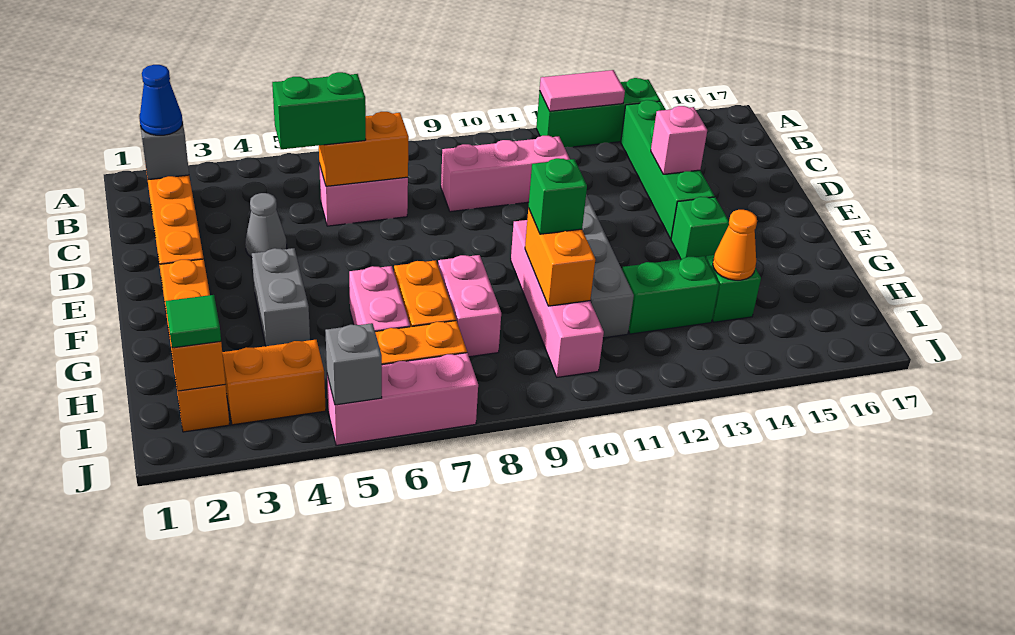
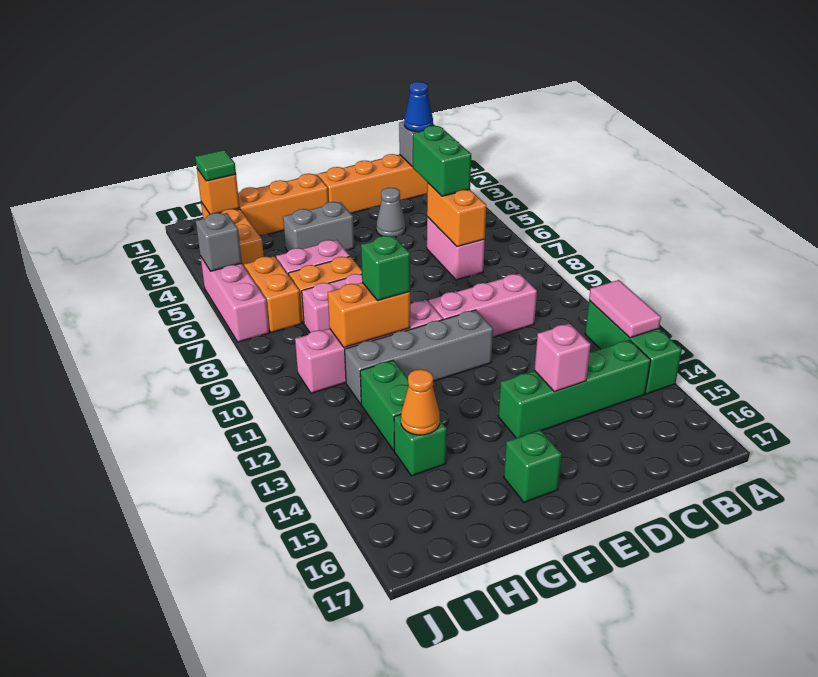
pink 1x3 brick [441,136,570,212] -> pink 1x3 brick turned to [429,274,537,337]
green 1x1 brick [671,197,729,259] -> green 1x1 brick moved to [504,430,562,503]

